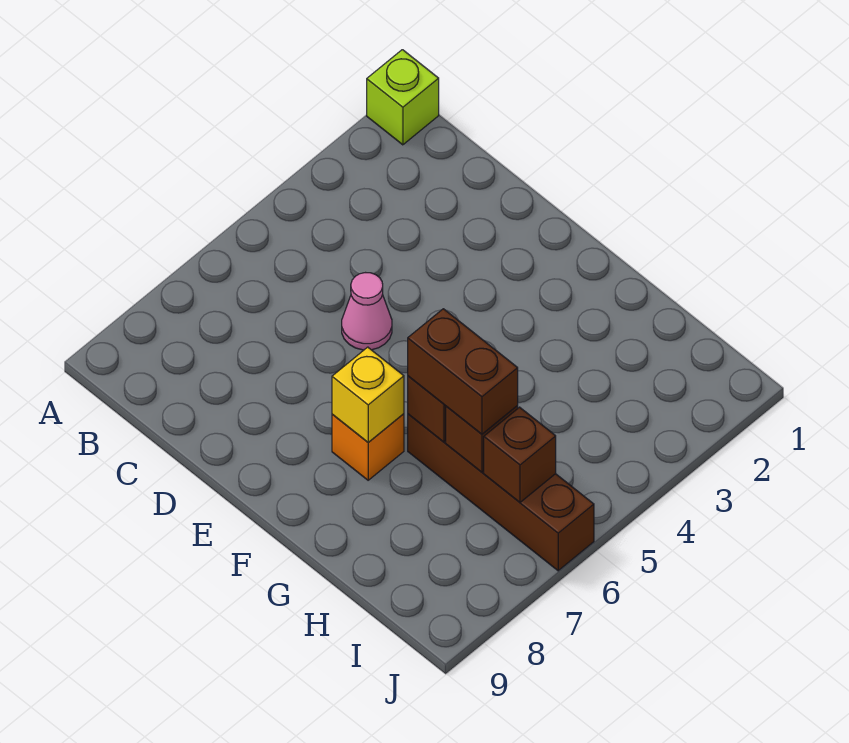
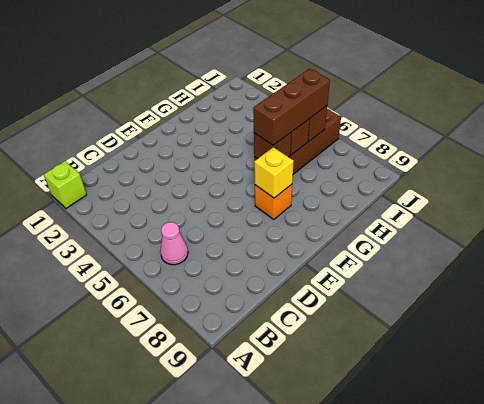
pink 1x1 cone [342,273,392,350] -> pink 1x1 cone moved to [160,222,188,265]
brown 1x2 brick [408,309,518,434] -> brown 1x3 brick [253,69,330,145]

